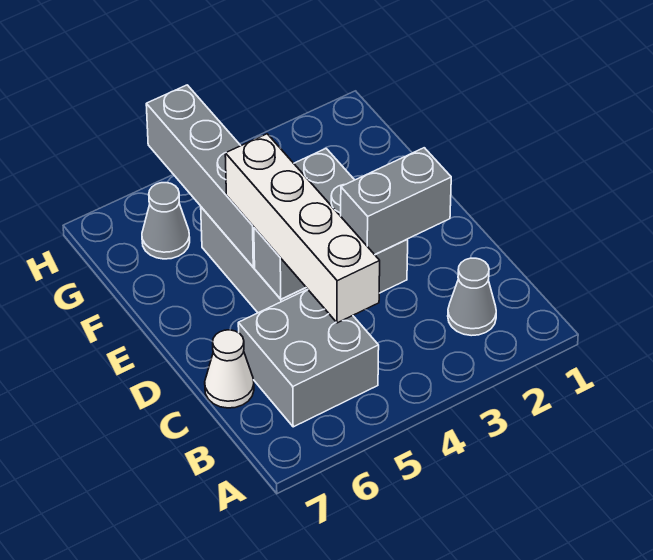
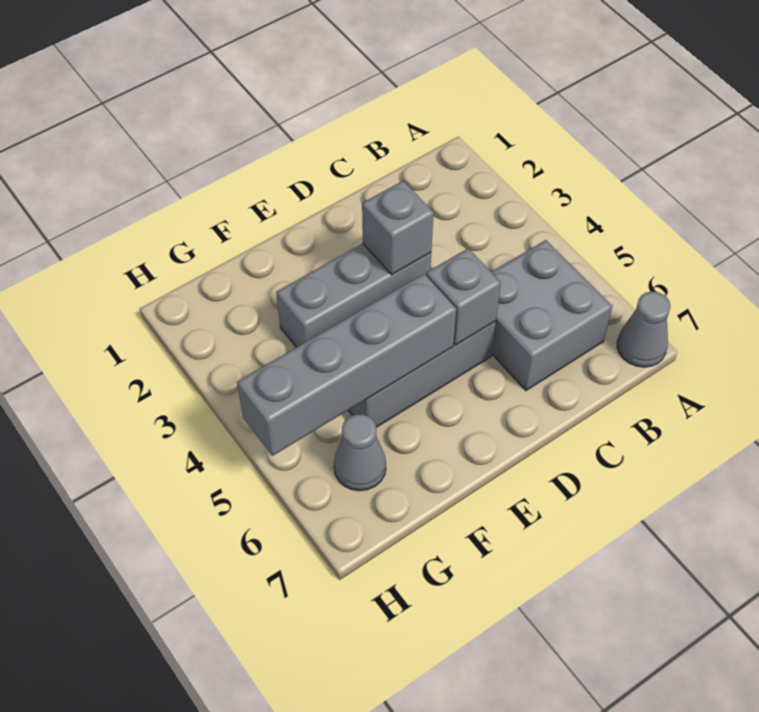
grey 1x1 cone [448,258,496,336] -> grey 1x1 cone moved to [617,292,670,367]
white 1x4 brick [225,134,380,323] -> none
white 1x1 cone [205,330,254,408] -> none
grey 1x2 brick [341,148,451,255] -> grey 1x1 brick [362,181,434,275]

